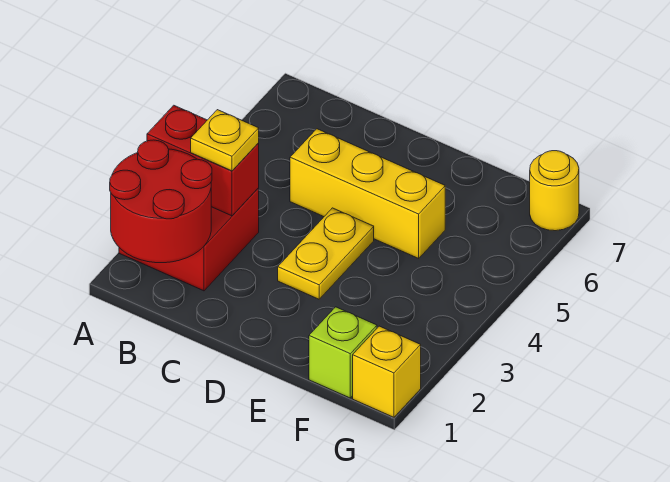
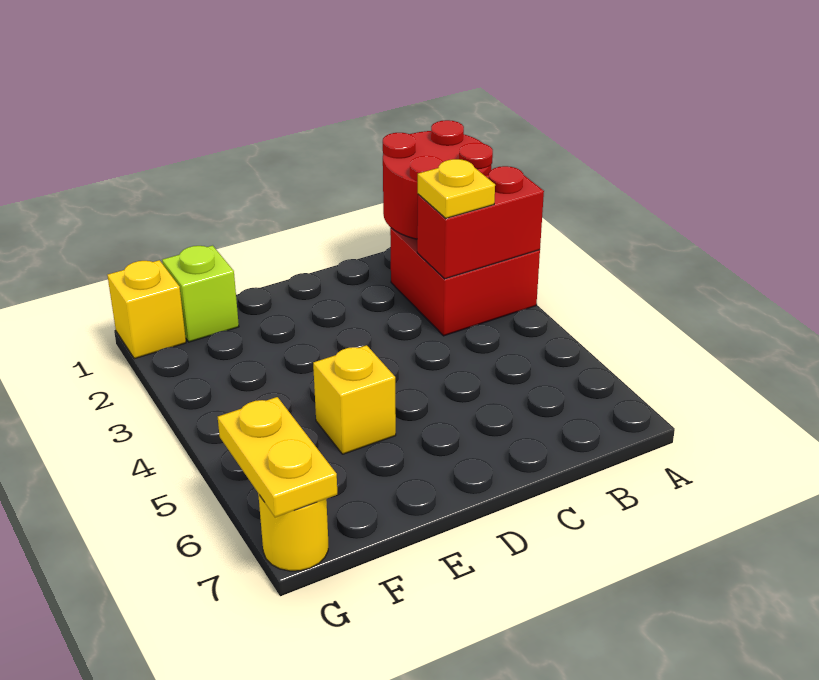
yellow 1x3 brick [290,129,445,258] -> yellow 1x1 brick [313,345,396,454]
yellow 1x2 plate [278,208,374,299] -> yellow 1x2 plate moved to [218,397,337,517]

